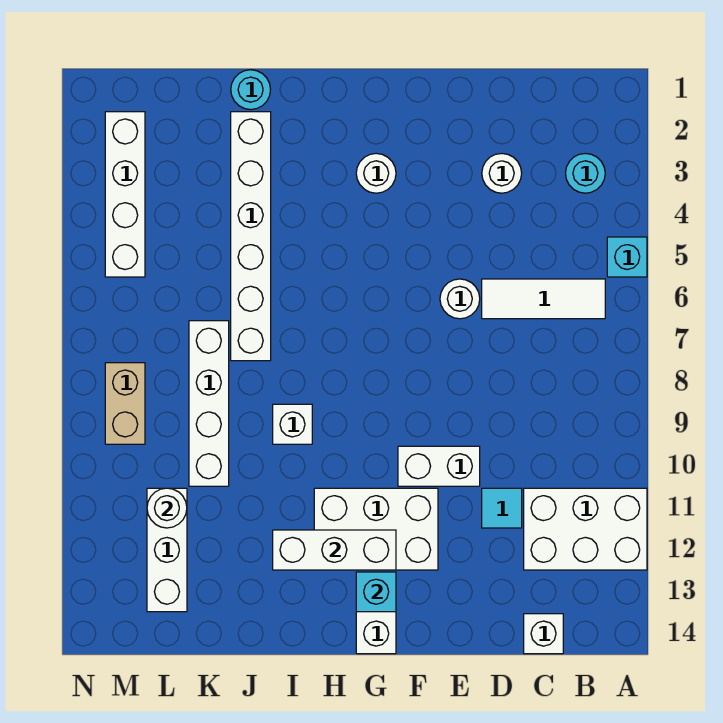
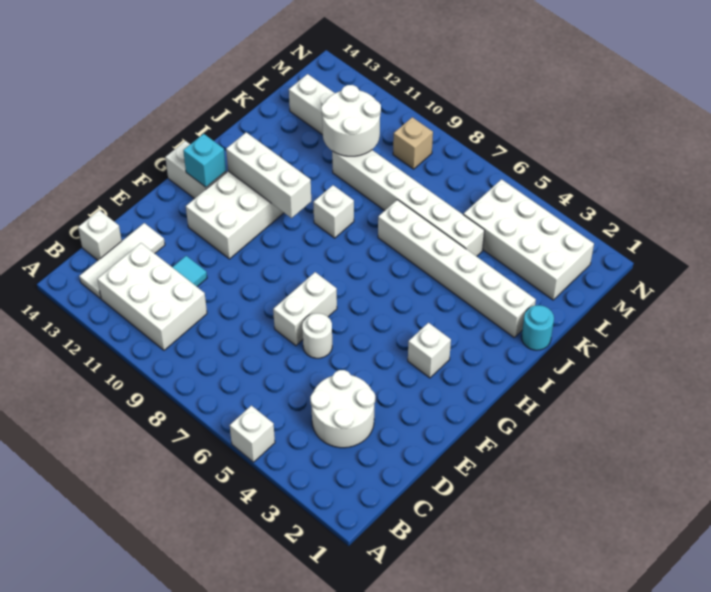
cyan 1x1 brick [607,237,647,277] -> white 1x1 brick [230,406,275,462]
white 2x3 brick [524,488,647,570] -> white 2x3 brick turned to [97,243,207,350]
cyan 1x1 round brick [566,153,605,193] -> none
white 1x3 tile [482,279,605,319] -> white 1x3 tile moved to [79,223,165,298]
white 1x1 round brick [482,153,522,193] -> white 2x2 round brick [310,370,375,448]
white 1x2 brick [398,446,480,486] -> white 1x2 brick moved to [273,272,337,346]
white 1x1 round brick [356,153,396,193] -> white 1x1 brick [408,323,451,378]
white 1x3 brick [273,530,396,570] -> white 1x3 brick turned to [226,132,311,218]
white 1x4 brick [189,321,229,486] -> white 1x6 brick [332,150,485,256]
white 1x1 round brick [147,488,187,528] -> white 2x2 round brick [321,85,381,156]
white 1x4 brick [105,112,145,277] -> white 2x4 brick [463,179,594,300]
tan 1x2 brick [105,363,145,444] -> tan 1x1 brick [393,117,433,169]

